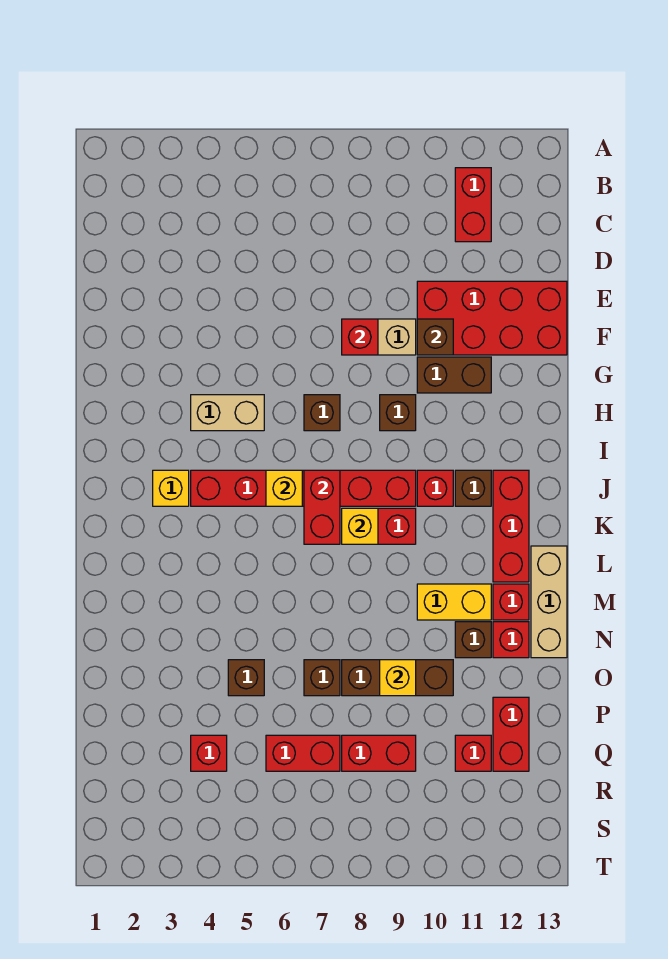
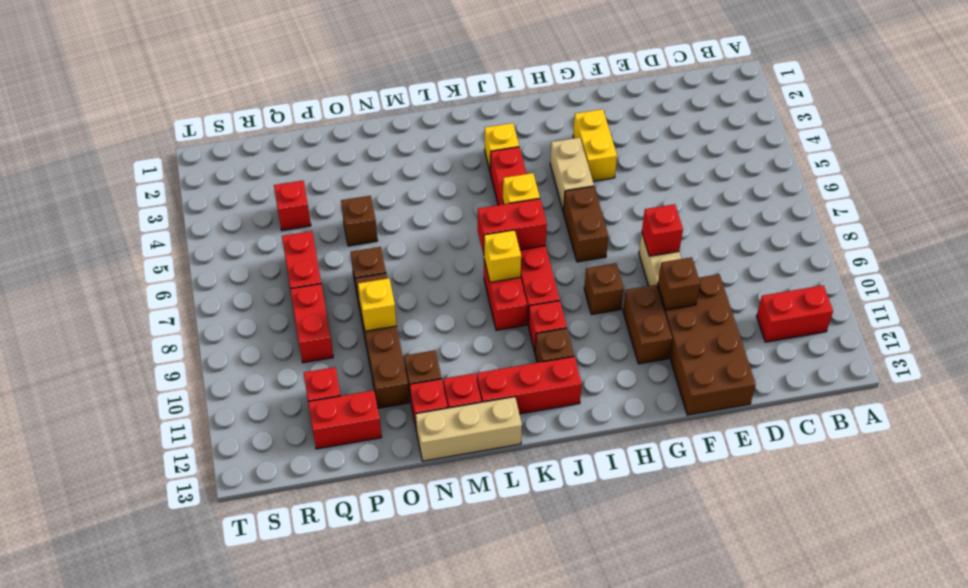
red 2x4 brick [417,281,567,355] -> brown 2x4 brick [657,274,756,415]
brown 1x1 brick [304,395,340,431] -> brown 1x2 brick [563,186,608,262]
yellow 1x2 brick [417,584,491,620] -> yellow 1x2 brick moved to [573,109,617,181]
brown 1x3 brick [342,660,453,696] -> brown 1x4 brick [355,273,409,408]

